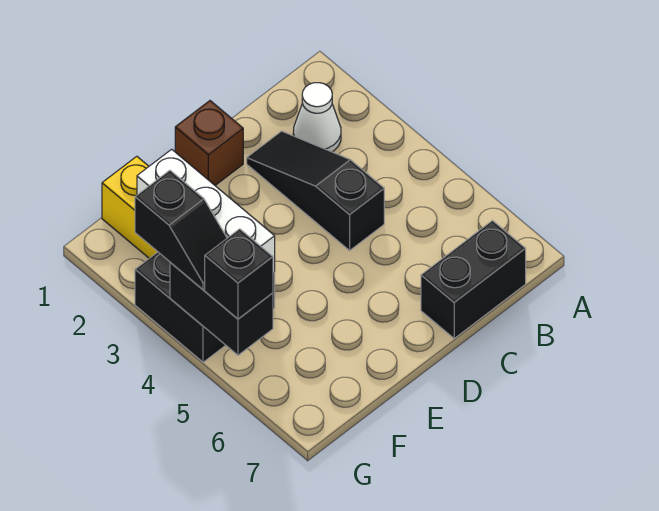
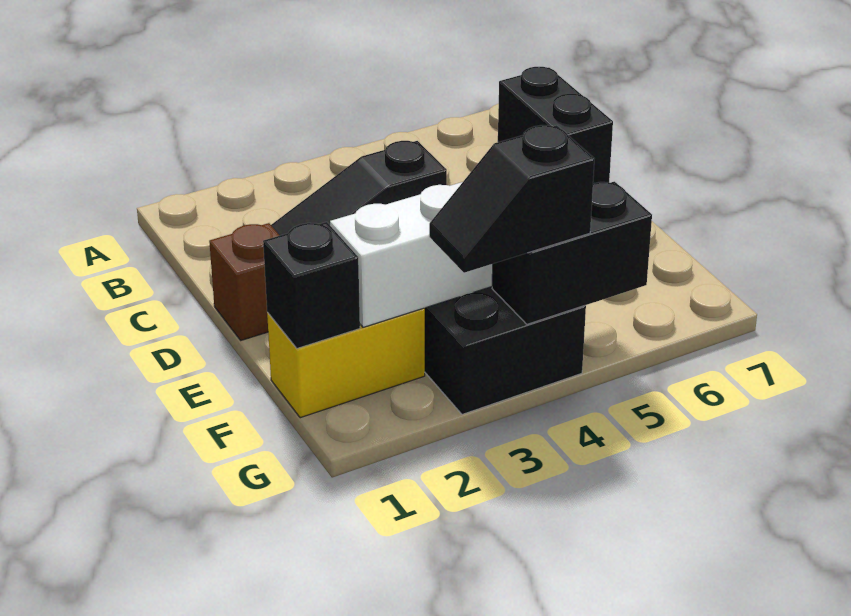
white 1x1 cone [293,83,341,152] -> none
black 1x2 slope [135,170,227,290] -> black 1x2 slope turned to [429,125,594,273]
black 1x1 brick [205,229,273,319] -> black 1x1 brick moved to [263,222,360,348]

